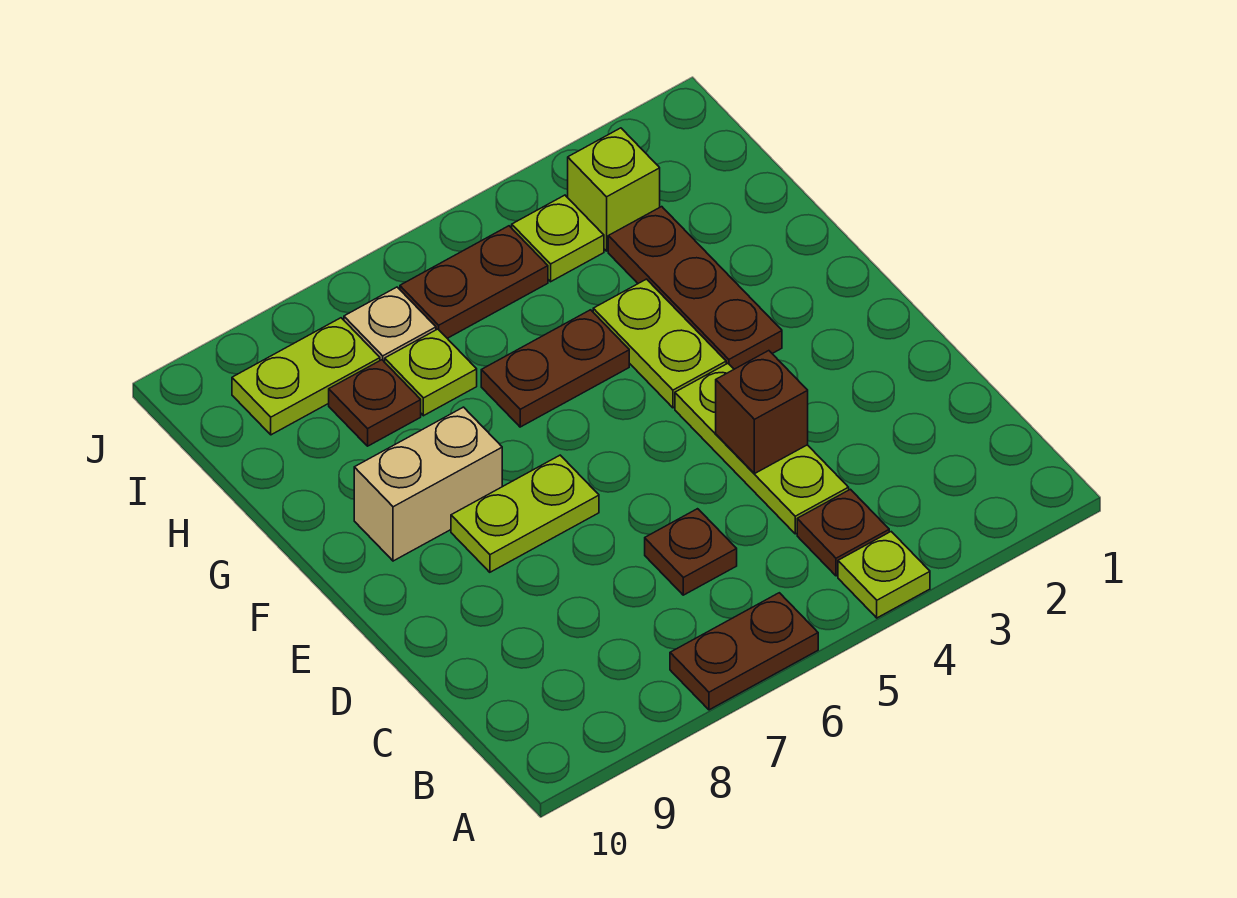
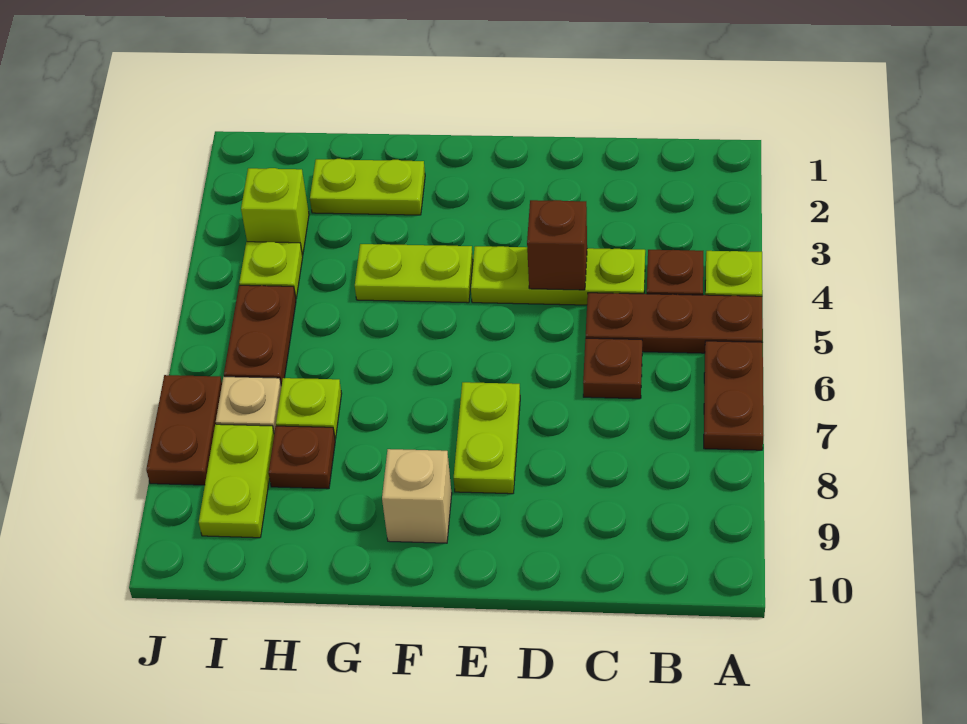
brown 1x3 plate [608,207,782,369] -> brown 1x3 plate moved to [586,293,763,353]
tan 1x2 brick [354,407,502,561] -> tan 1x1 brick [382,449,452,543]
none -> lime 1x2 plate [310,159,425,215]
brown 1x2 plate [481,310,629,427] -> brown 1x2 plate moved to [146,375,222,485]

